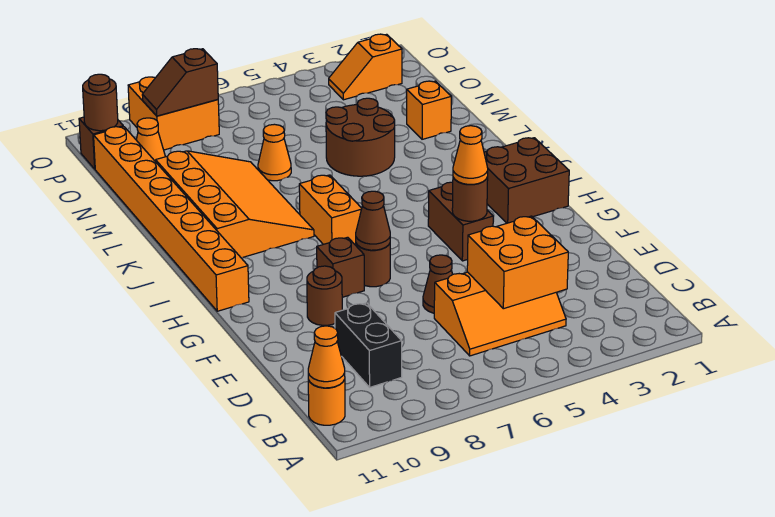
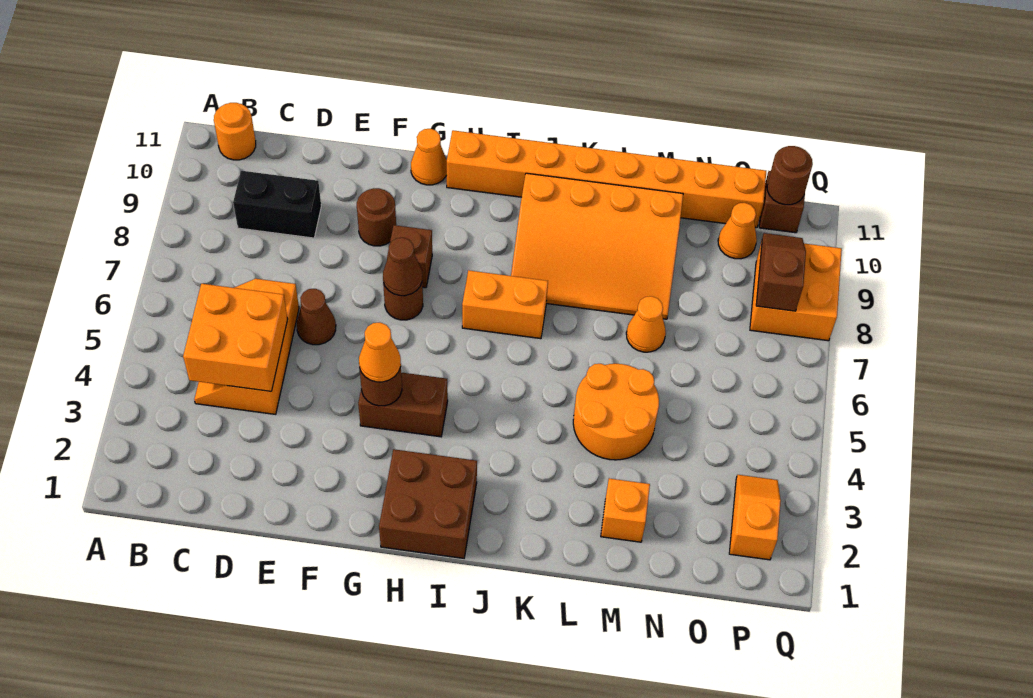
orange 1x1 cone [308,326,345,388] -> orange 1x1 cone moved to [411,129,447,185]
brown 2x2 round brick [326,98,395,176] -> orange 2x2 round brick [573,364,659,460]

